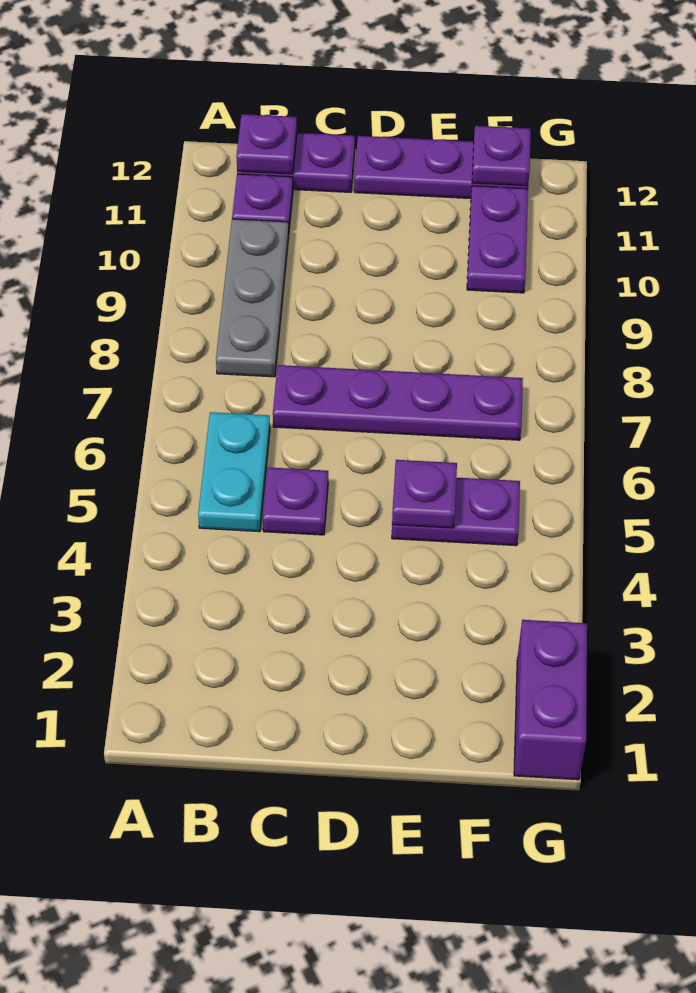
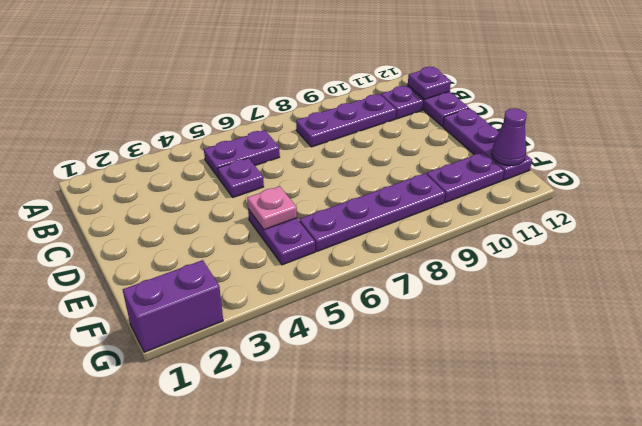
cyan 1x2 plate [198,412,270,532] -> purple 1x2 plate [204,130,280,178]
grey 1x3 plate [216,219,289,377] -> purple 1x3 plate [296,94,396,147]
purple 1x4 plate [273,365,523,440] -> purple 1x4 plate turned to [299,173,445,251]
purple 1x1 plate [392,460,457,528] -> pink 1x1 plate [247,186,297,230]
purple 1x1 plate [472,126,531,186] -> purple 1x1 cone [492,108,527,166]

